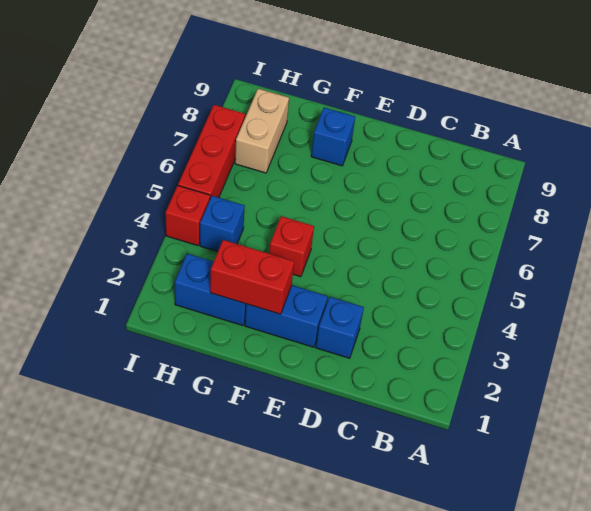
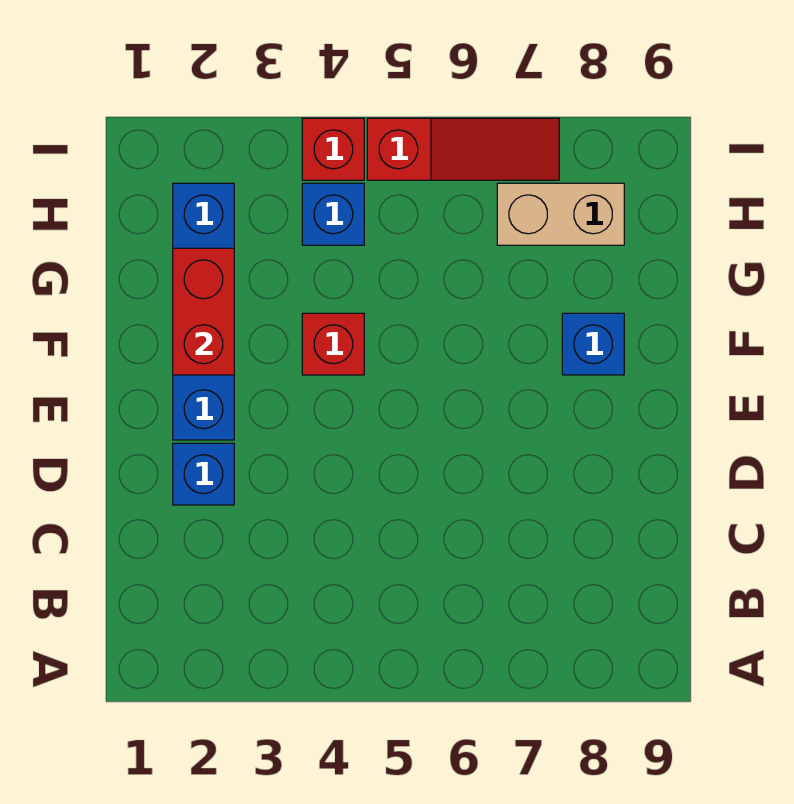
red 1x3 brick [178,105,245,198] -> red 1x3 slope [367,118,559,180]

